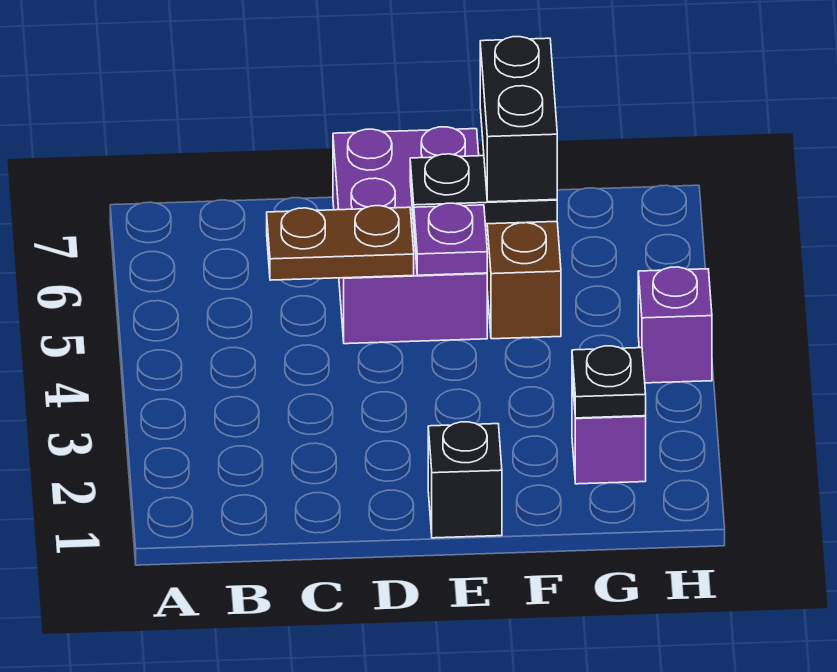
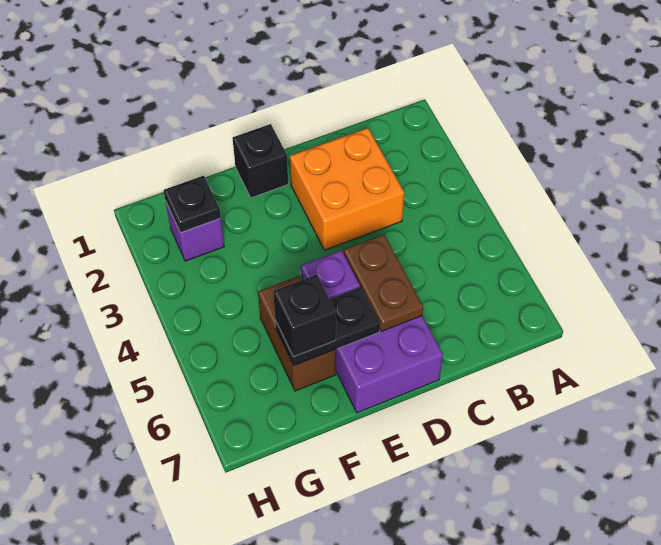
none -> orange 2x2 brick [290,128,404,250]
brown 1x2 plate [267,206,414,280] -> brown 1x2 plate turned to [344,235,423,331]
black 1x2 brick [480,37,557,202] -> black 1x1 brick [273,275,336,357]
purple 1x1 brick [638,267,712,383] -> none

